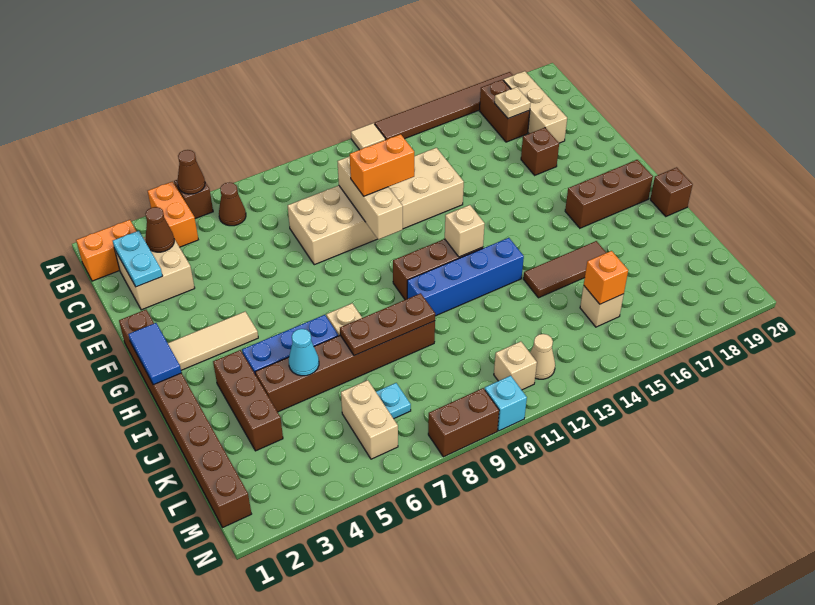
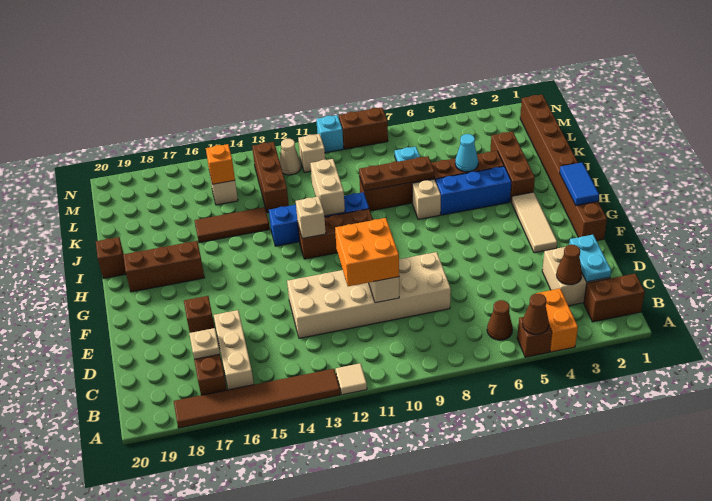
orange 1x2 brick [76,220,136,281] -> brown 1x2 brick [584,274,645,322]
tan 1x3 brick [503,71,567,143] -> tan 1x3 brick moved to [214,310,254,390]
orange 1x2 brick [349,134,414,196] -> orange 2x2 brick [335,218,399,286]
tan 1x3 tile [168,312,258,370] -> tan 1x3 tile turned to [511,192,557,253]
none -> brown 1x3 brick [252,142,289,213]
tan 1x2 brick [341,380,398,459] -> tan 1x2 brick moved to [310,159,345,216]

